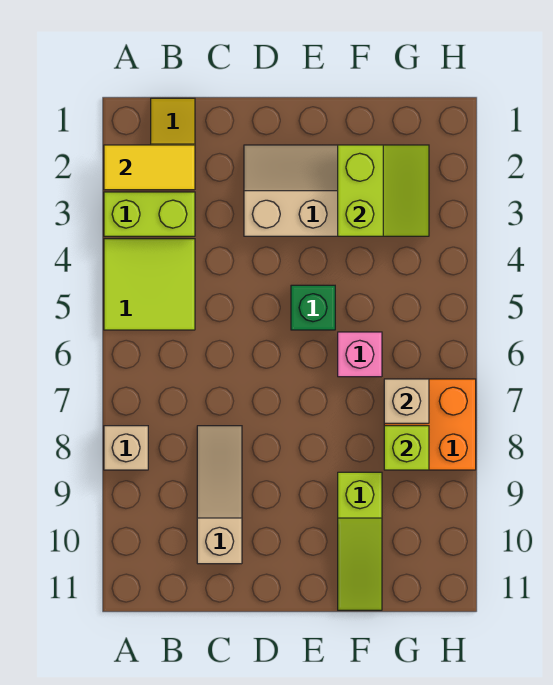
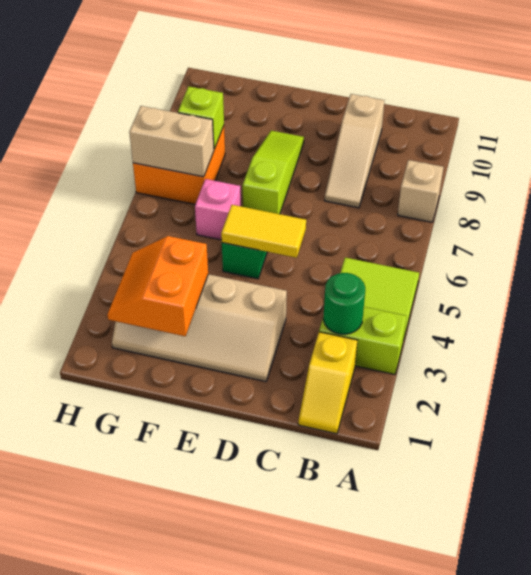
yellow 1x2 tile [104,145,195,190] -> yellow 1x2 tile moved to [221,205,306,258]
none -> green 1x1 round brick [323,273,365,334]
lime 2x2 slope [338,145,429,236] -> orange 2x2 slope [107,236,208,336]
lime 1x3 slope [338,472,382,610] -> lime 1x3 slope moved to [243,131,304,214]
tan 1x1 brick [384,379,429,423] -> tan 1x2 brick [129,106,214,177]

